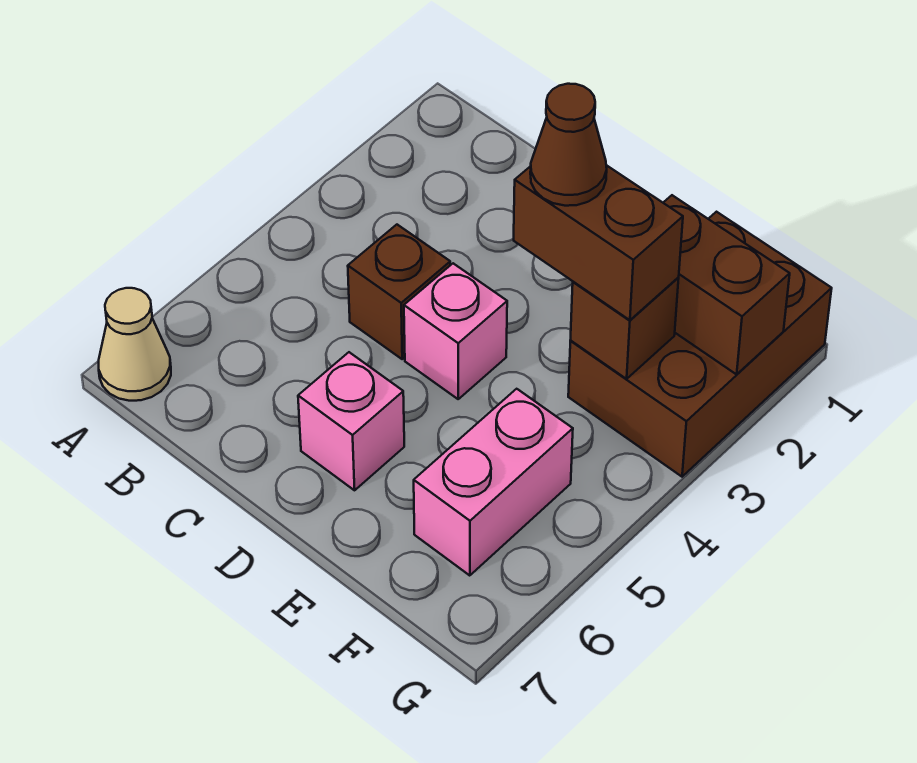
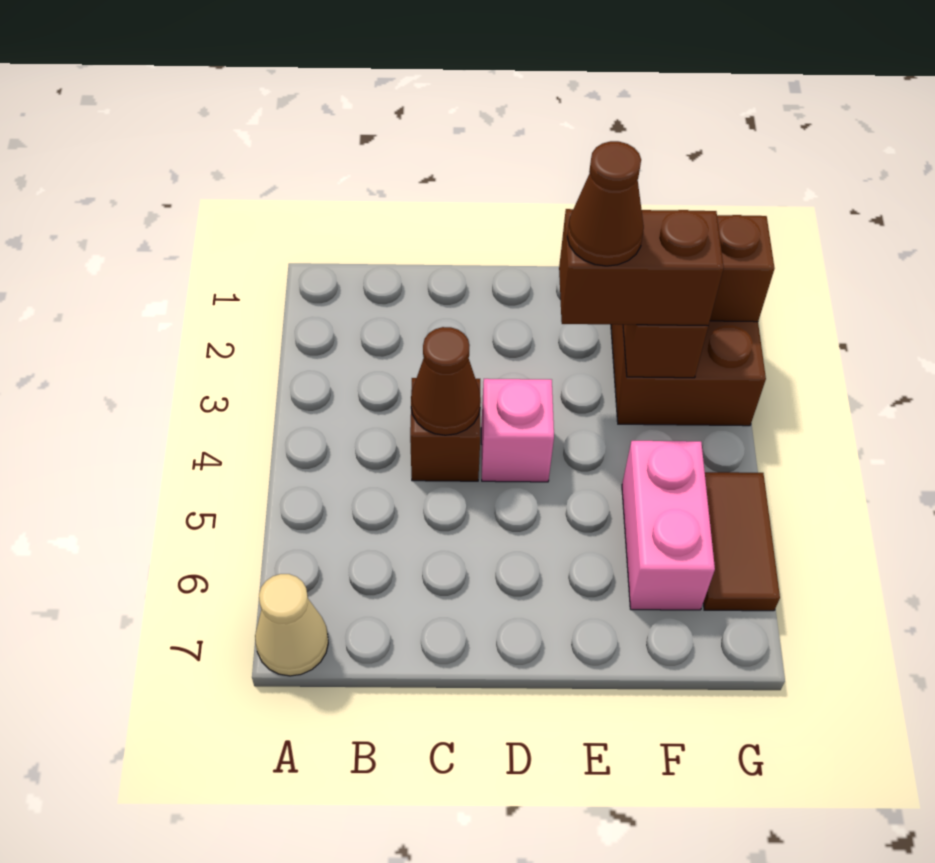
none -> brown 1x1 cone [411,327,481,435]
pink 1x1 brick [298,352,404,490] -> none
none -> brown 1x2 tile [703,472,780,611]

